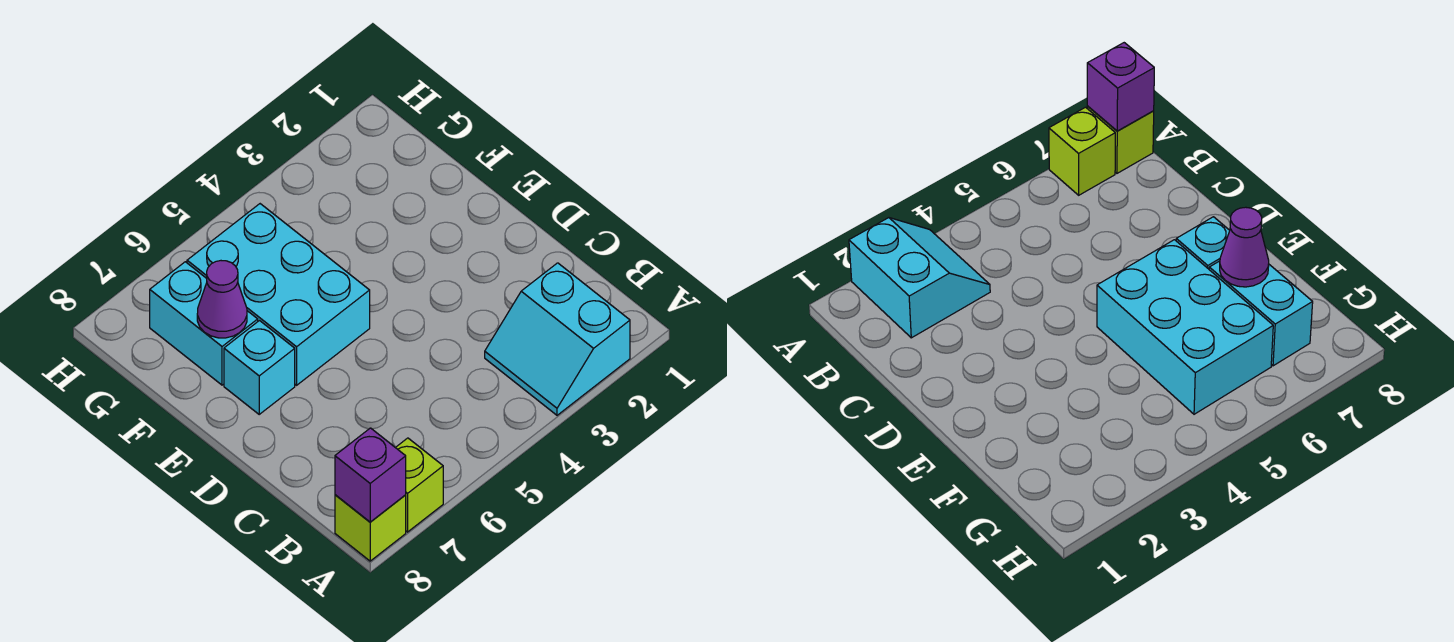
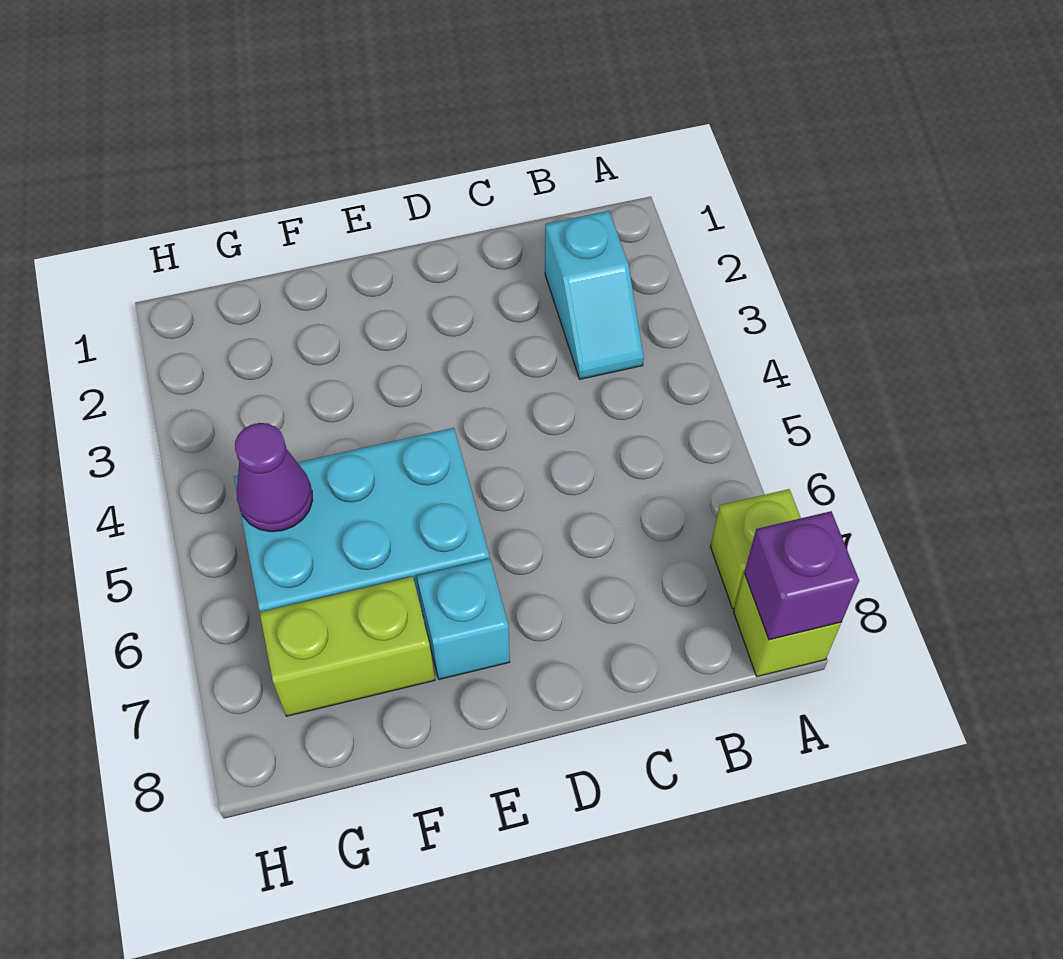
cyan 2x2 slope [485,263,630,415] -> cyan 1x2 slope [545,211,644,379]
cyan 1x2 brick [150,262,258,385] -> lime 1x2 brick [260,577,435,716]
purple 1x1 cone [197,261,247,338] -> purple 1x1 cone moved to [235,423,313,532]

